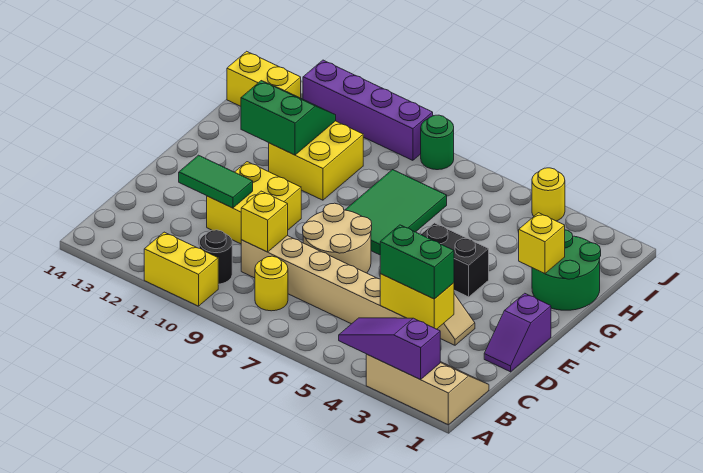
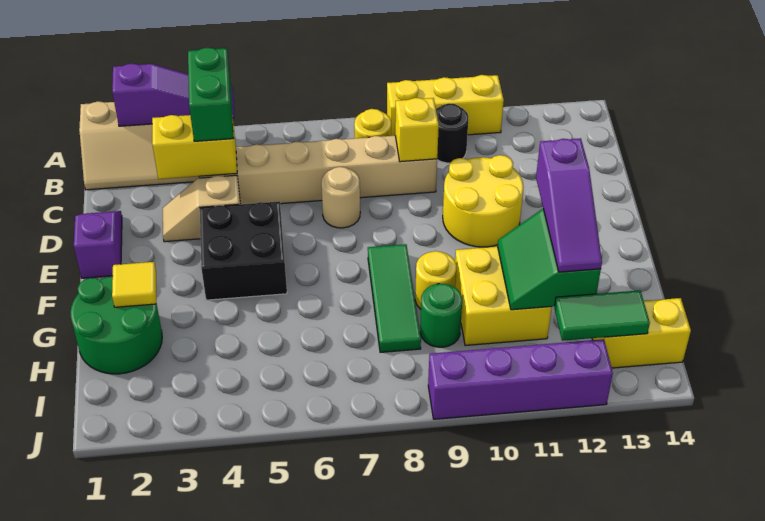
yellow 1x2 brick [144,232,218,306] -> yellow 1x3 brick [387,75,504,136]
green 1x2 brick [380,225,454,299] -> green 1x2 brick turned to [188,48,234,141]
tan 2x2 round brick [303,203,372,273] -> tan 1x1 round brick [321,167,360,228]
yellow 2x2 brick [207,162,301,244] -> yellow 2x2 round brick [443,155,523,247]
green 1x2 tile [179,155,253,208] -> green 1x2 tile moved to [554,290,650,341]
black 1x2 brick [421,223,489,297] -> black 2x2 brick [200,201,287,300]
green 2x3 tile [345,170,447,255] -> green 1x3 tile [368,244,421,352]
none -> purple 1x3 slope [536,138,602,272]
yellow 1x1 brick [519,213,565,274] -> yellow 1x1 tile [112,262,156,307]
green 2x2 slope [241,81,336,155] -> green 2x2 slope turned to [498,209,601,310]
yellow 1x1 round brick [532,168,565,221] -> yellow 1x1 round brick moved to [415,251,456,309]
green 1x1 round brick [421,115,454,170] -> green 1x1 round brick moved to [420,284,462,347]

